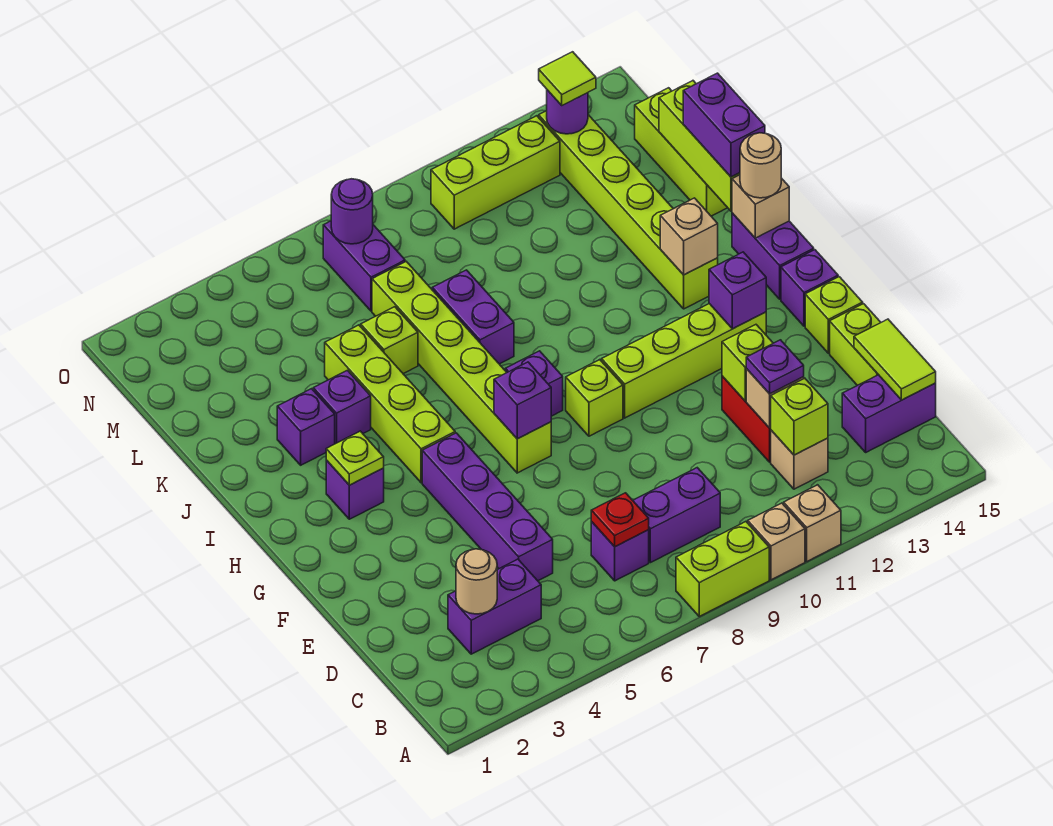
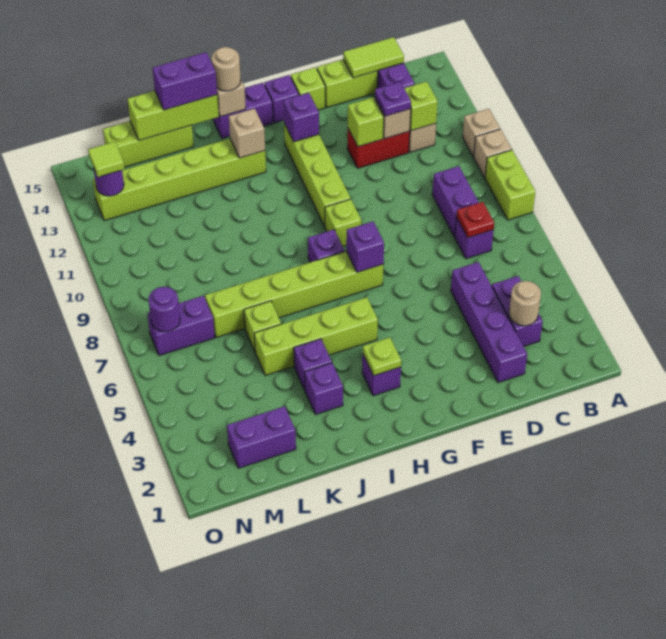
purple 1x4 brick [422,433,553,581] -> purple 1x4 brick turned to [451,262,527,383]
purple 1x2 brick [432,270,514,364] -> purple 1x2 brick moved to [227,406,296,468]
lime 1x3 brick [431,116,560,229] -> none

